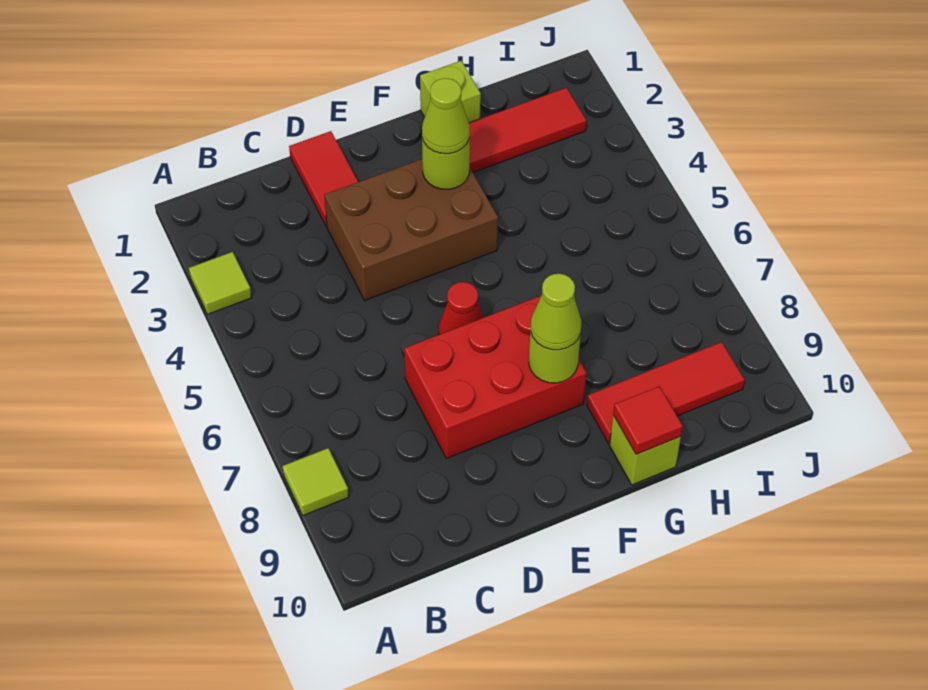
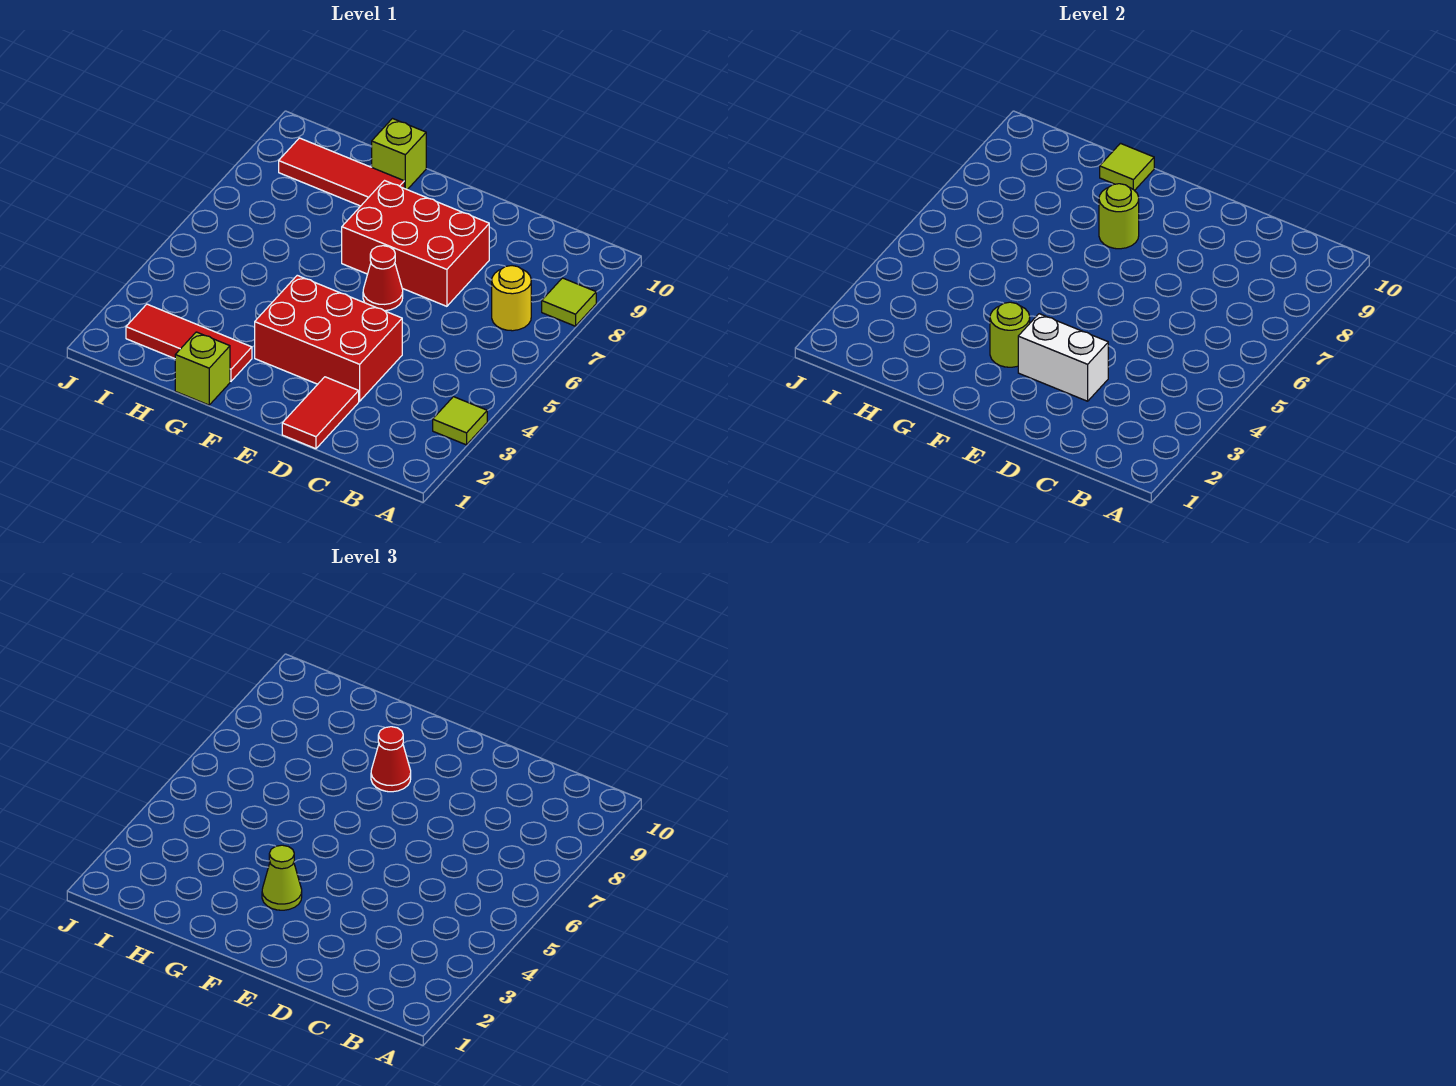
none -> yellow 1x1 round brick [492,266,531,331]
brown 2x3 brick [324,159,498,300] -> red 2x3 brick [255,275,402,401]
none -> white 1x2 brick [1018,314,1108,401]
lime 1x1 cone [531,274,581,350] -> red 1x1 cone [371,727,411,792]
red 1x1 tile [613,386,683,454] -> lime 1x1 tile [1100,143,1154,190]

